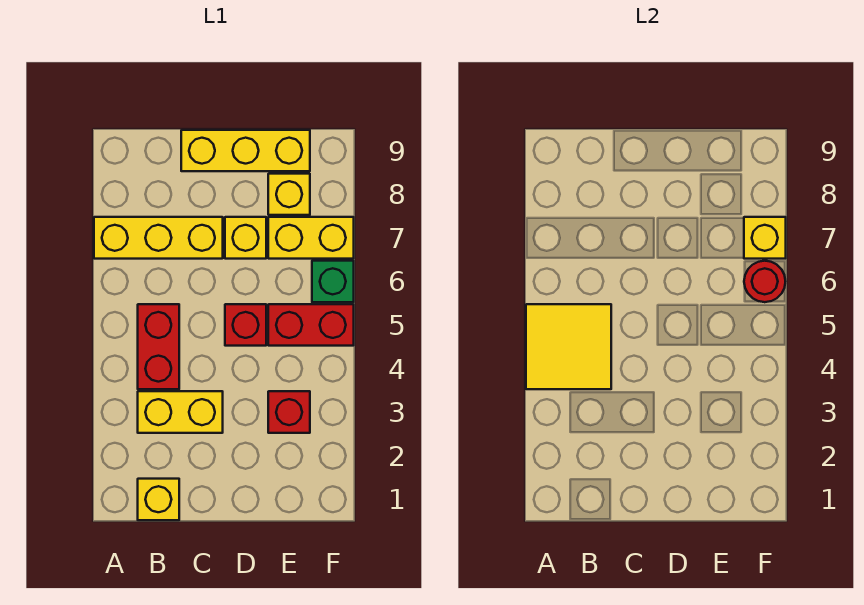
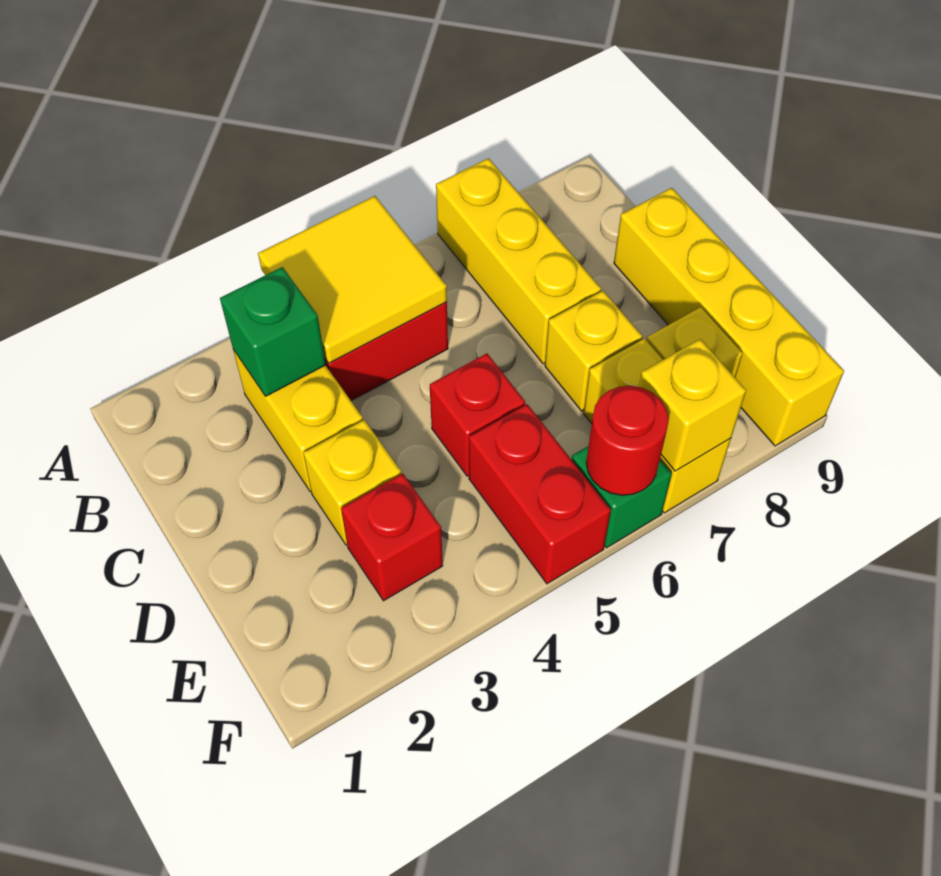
yellow 1x1 brick [138,479,179,520] -> yellow 1x1 brick moved to [304,420,401,545]
none -> green 1x1 brick [220,267,326,396]
yellow 1x3 brick [181,130,310,171] -> yellow 1x4 brick [614,188,844,446]

